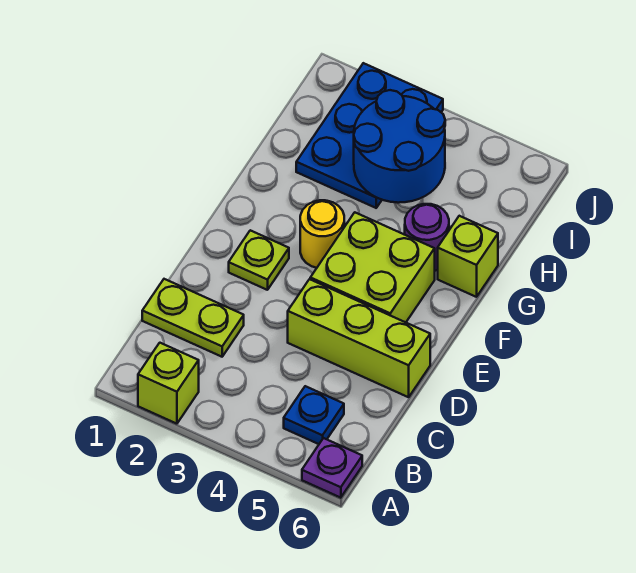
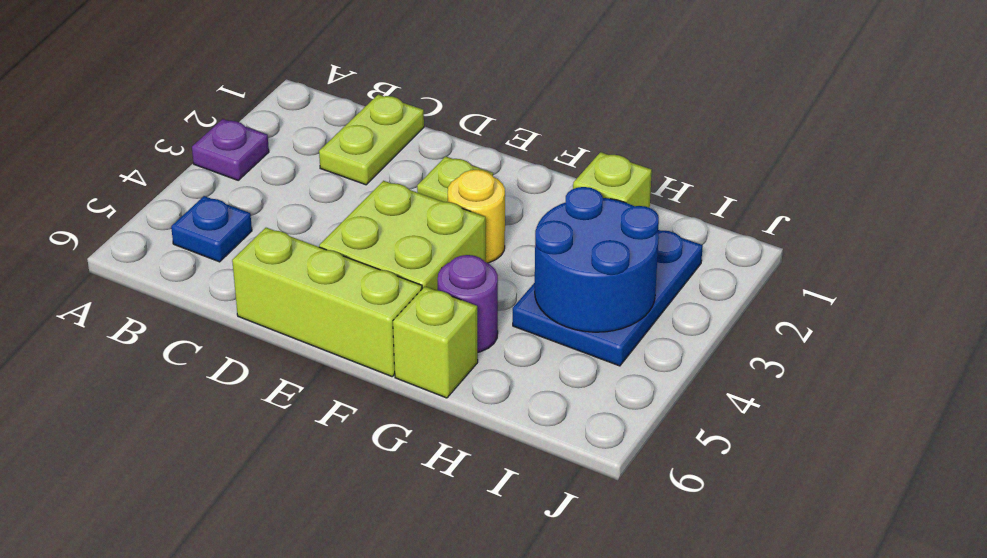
lime 1x1 brick [138,343,199,424] -> lime 1x1 brick moved to [573,152,652,208]
purple 1x1 plate [302,438,362,498] -> purple 1x1 plate moved to [192,119,269,180]
lime 1x3 brick [288,279,430,397] -> lime 1x3 brick turned to [232,228,422,376]
blue 2x3 plate [296,63,443,208] -> blue 2x3 plate turned to [513,230,703,366]

